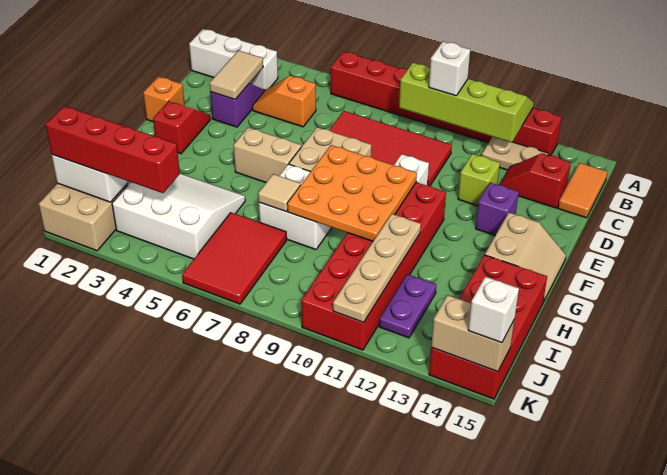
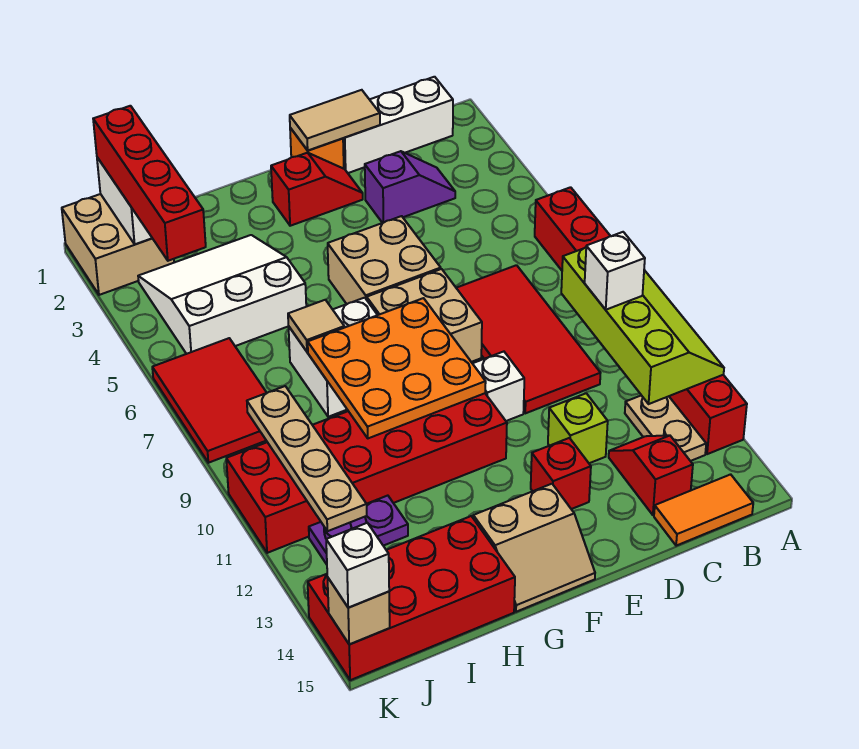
white 1x3 brick [189,29,278,91] -> white 1x3 brick turned to [343,77,453,173]
tan 1x2 tile [210,50,263,99] -> tan 1x2 tile moved to [290,90,380,150]
orange 1x2 slope [252,76,316,127] -> none
purple 1x1 brick [476,183,519,235] -> red 1x1 brick [531,438,591,509]
tan 1x2 brick [233,128,301,183] -> tan 2x2 brick [328,216,441,304]
white 3x3 slope [112,174,245,259] -> white 3x3 slope turned to [138,235,306,354]
tan 1x4 plate [333,214,421,322] -> tan 1x4 plate turned to [247,386,367,531]
red 2x3 tile [182,213,287,304] -> red 2x3 tile turned to [152,338,267,463]
tan 1x2 brick [431,295,515,372] -> tan 1x1 brick [327,577,390,644]

